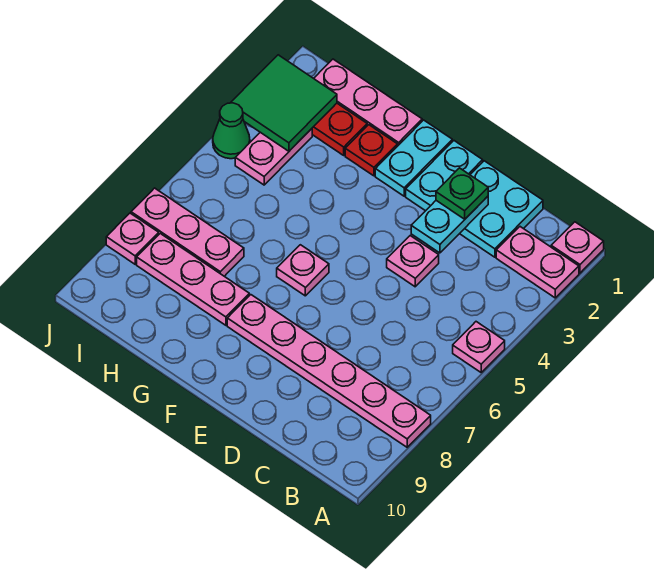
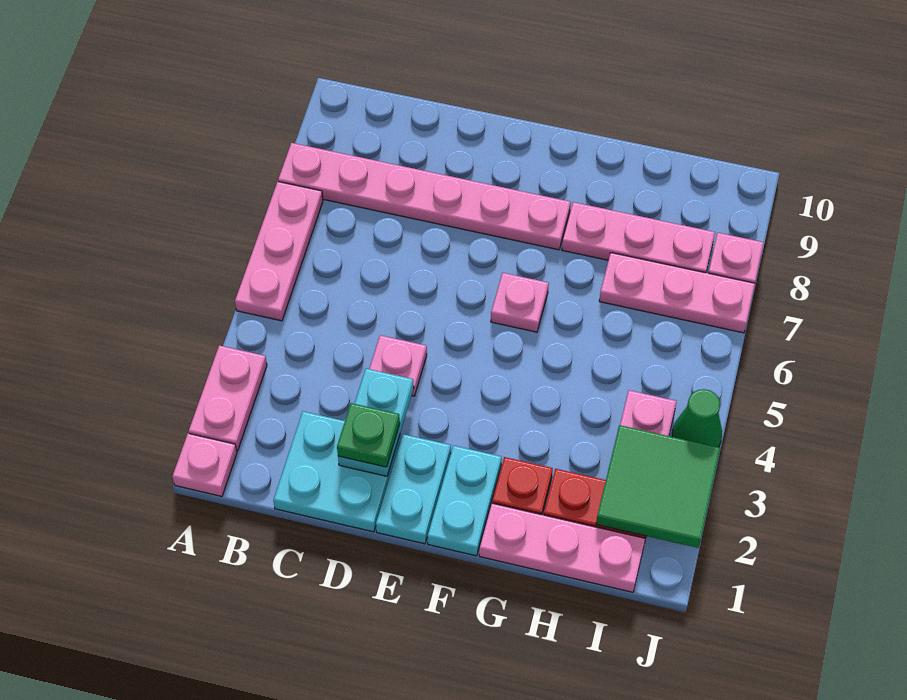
pink 1x2 plate [496,227,579,298] -> pink 1x2 plate turned to [189,345,267,451]
pink 1x1 plate [453,322,505,372] -> pink 1x3 plate [235,182,323,321]

